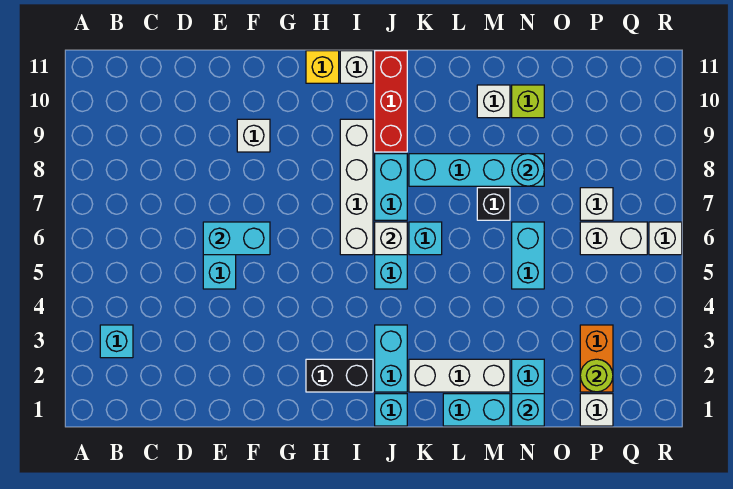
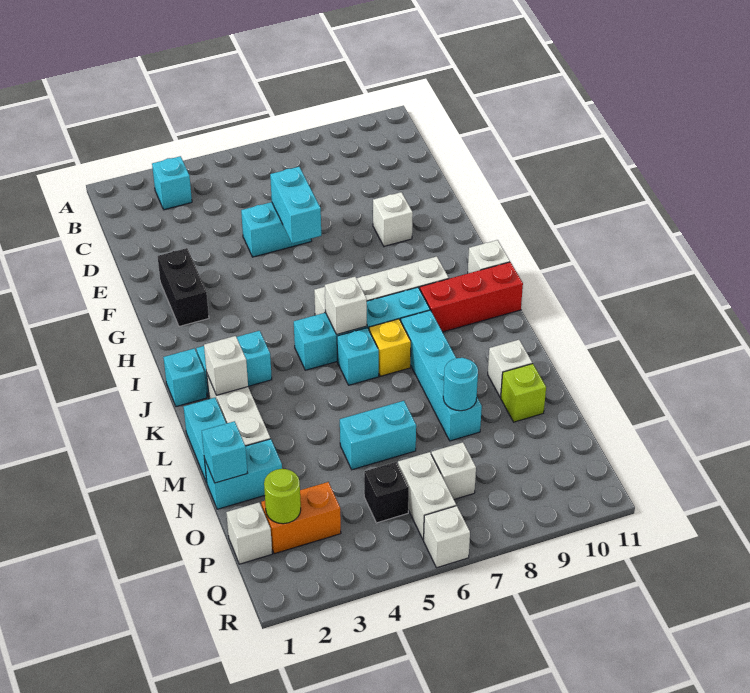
black 1x2 brick [306,359,373,392] -> black 1x2 brick moved to [158,248,209,326]
yellow 1x1 brick [306,51,339,83] -> yellow 1x1 brick moved to [369,319,411,376]
none -> white 1x1 brick [204,336,248,395]
black 1x1 brick [477,188,510,220] -> black 1x1 brick moved to [364,462,409,523]

